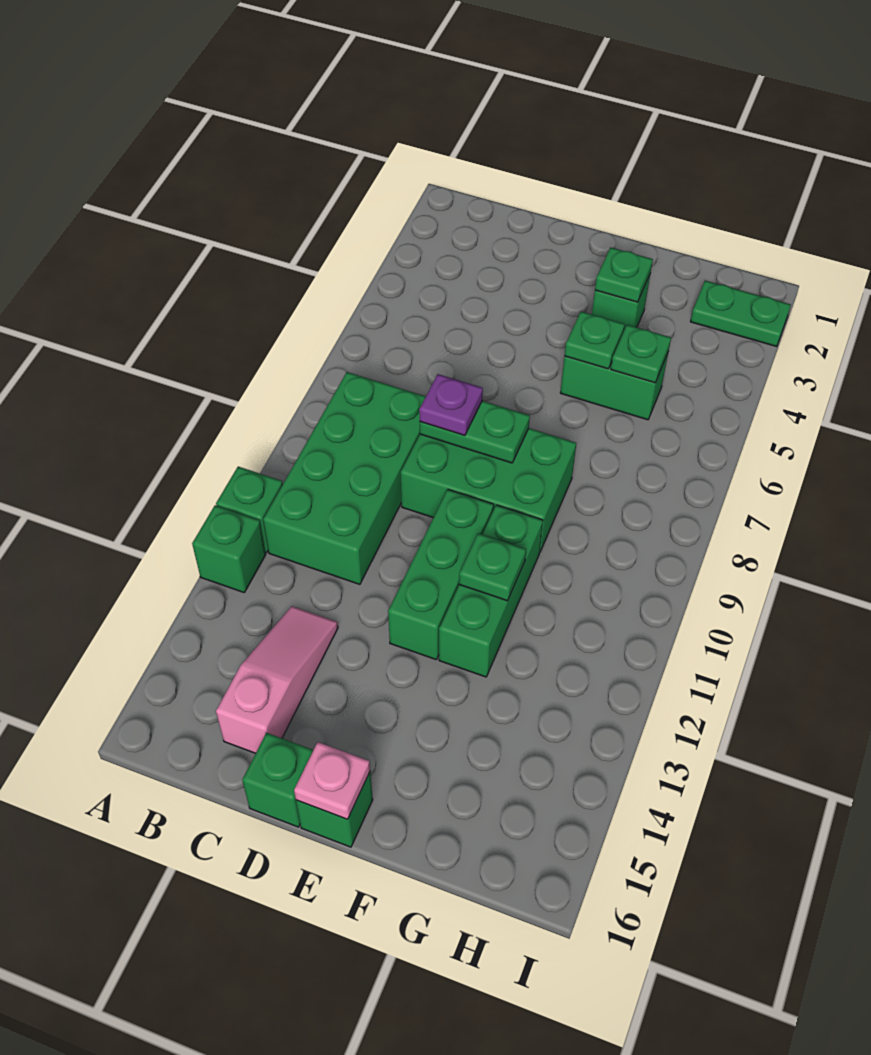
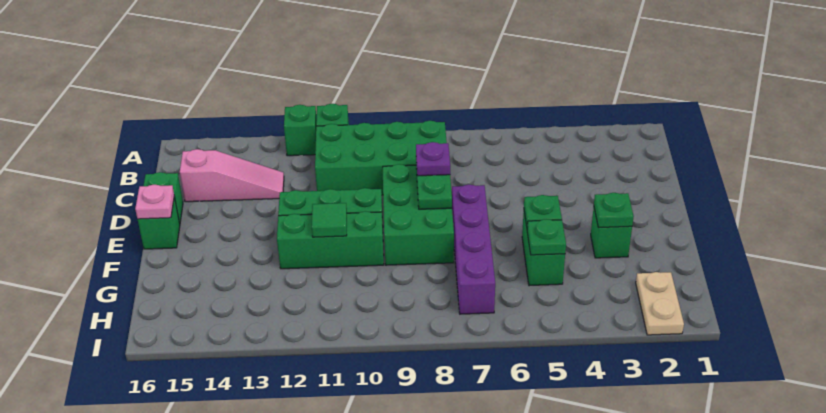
none -> purple 1x4 brick [452,184,495,314]
green 1x1 plate [459,533,526,601] -> green 1x1 tile [312,203,347,237]
green 1x2 plate [690,281,791,347] -> tan 1x2 plate [636,272,684,335]

